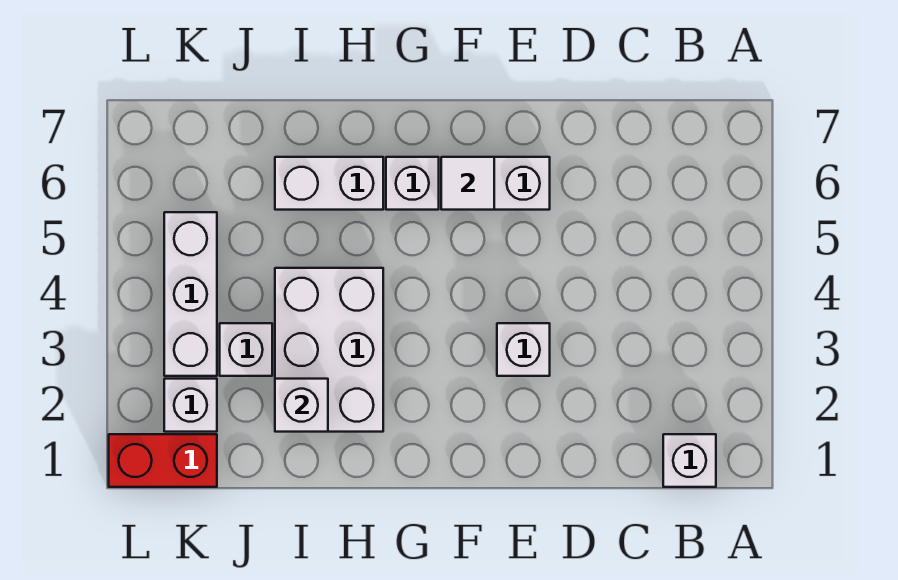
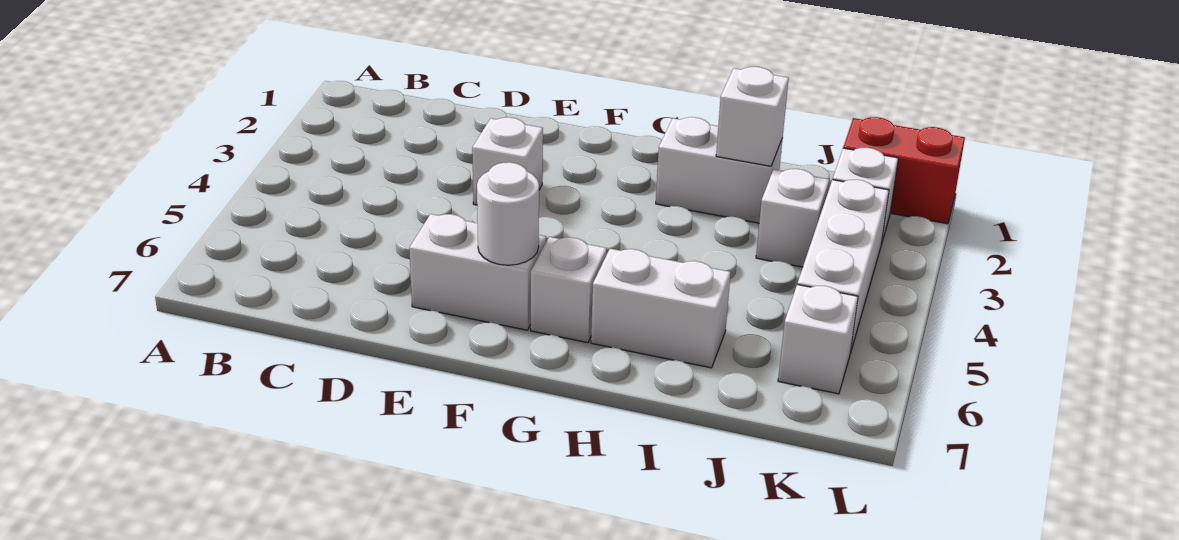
white 1x1 brick [663,434,716,487] -> white 1x1 brick moved to [778,285,858,394]
white 1x1 tile [441,157,494,210] -> white 1x1 round brick [477,162,539,265]
white 2x3 brick [275,268,383,432] -> white 1x2 brick [656,117,783,223]

